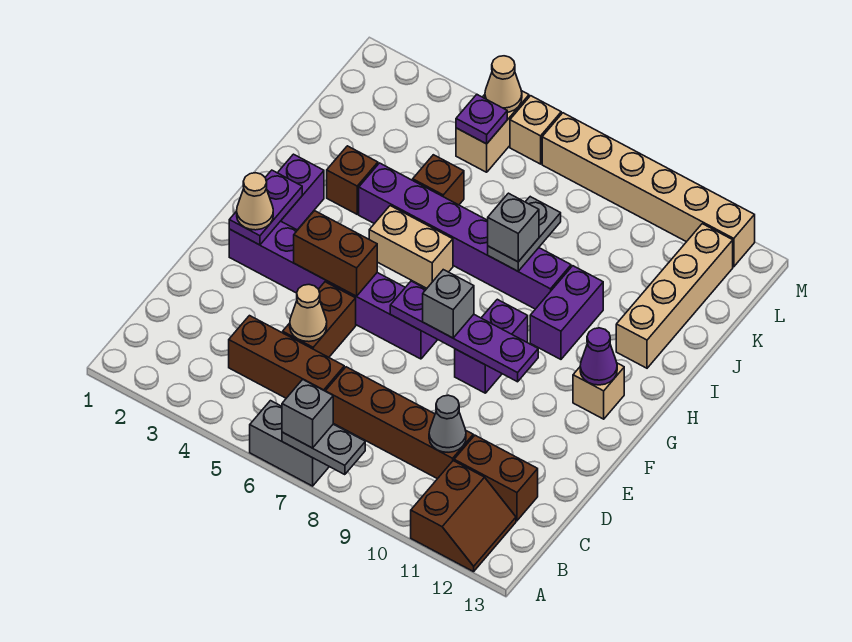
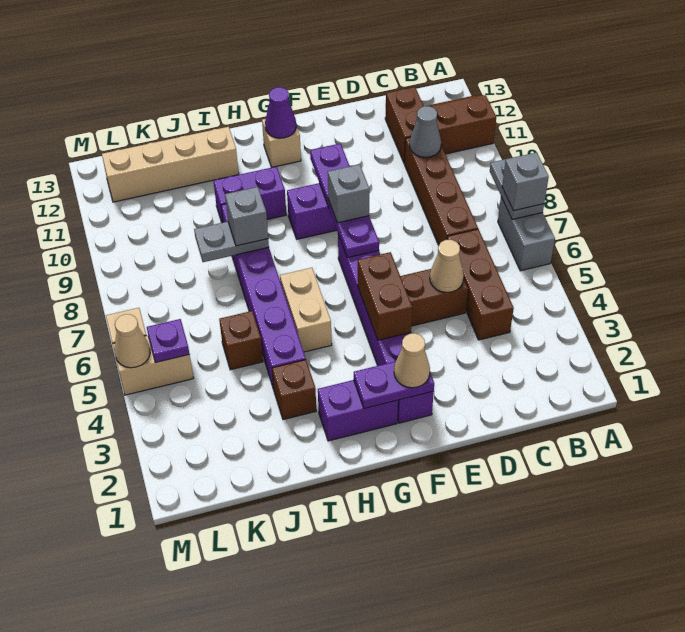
tan 1x6 brick [542,113,755,267] -> none

